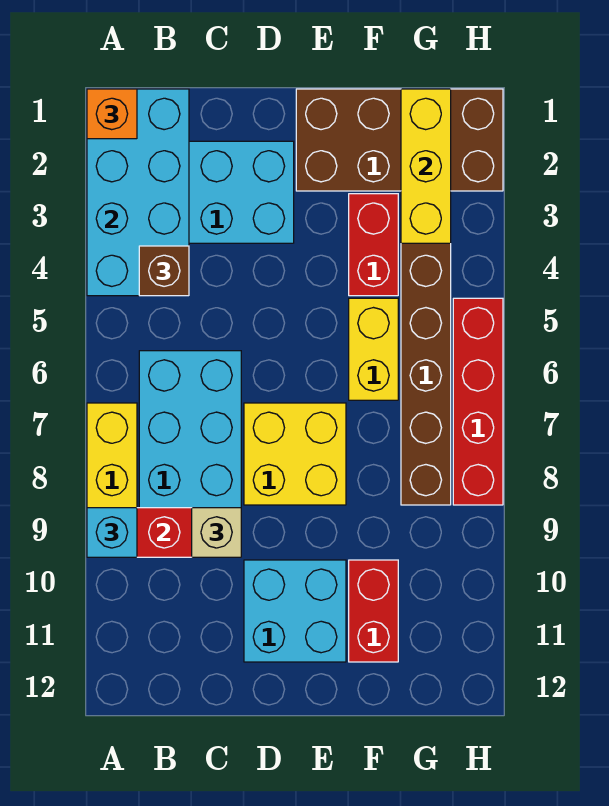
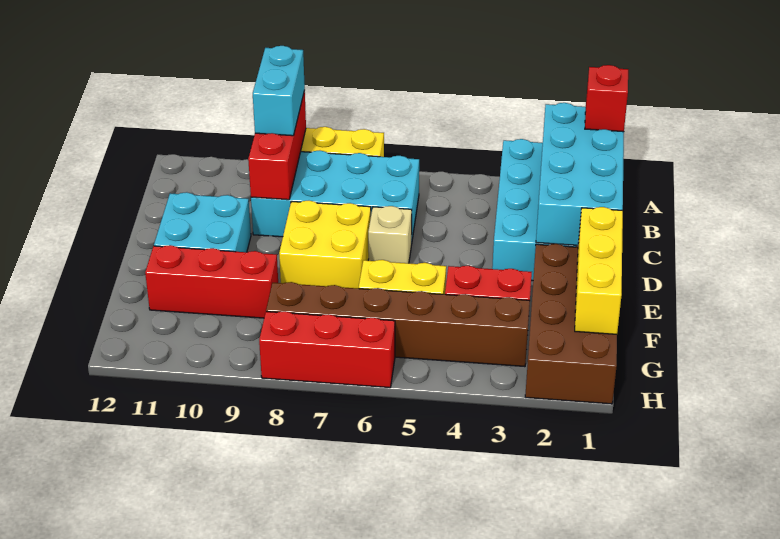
cyan 2x4 brick [87,89,189,296] -> cyan 2x4 brick turned to [536,103,624,245]
orange 1x1 brick [87,89,137,139] -> red 1x1 brick [585,65,628,132]
cyan 1x1 brick [87,508,137,557] -> cyan 1x2 brick [253,46,305,136]
brown 1x1 brick [139,246,189,296] -> none
tan 1x1 brick [192,508,241,557] -> tan 1x1 brick moved to [368,206,412,263]
red 1x2 brick [349,560,398,662] -> red 1x3 brick [145,245,278,318]
yellow 1x3 brick [401,89,451,243] -> yellow 1x3 brick turned to [575,207,623,334]
red 1x4 brick [453,298,503,505] -> red 1x3 brick [259,311,395,388]

